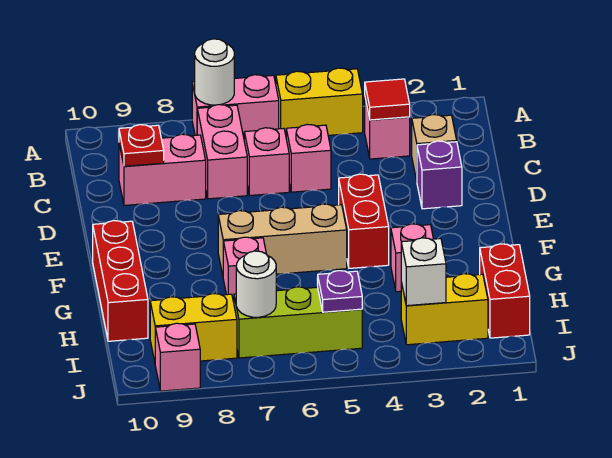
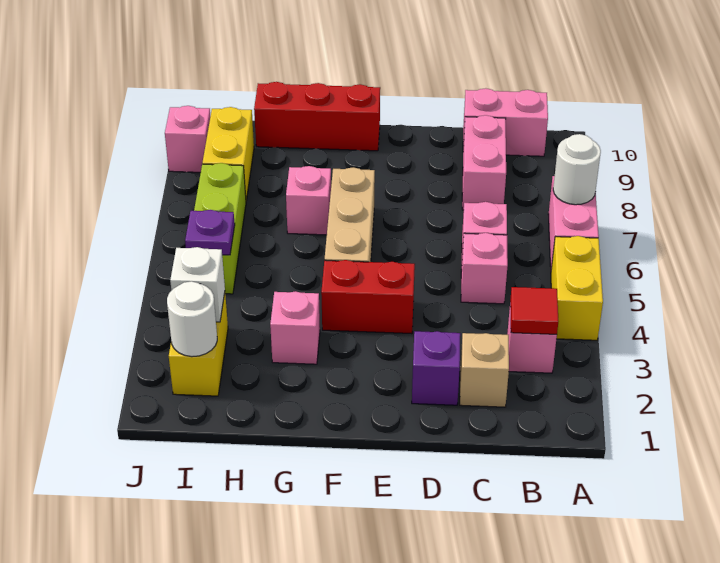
pink 1x2 brick [197,105,247,199] -> pink 1x2 brick moved to [463,88,548,156]
red 1x1 plate [119,125,164,166] -> none
red 1x2 brick [480,244,530,338] -> none
white 1x1 round brick [236,251,276,317] -> white 1x1 round brick moved to [167,281,217,357]

